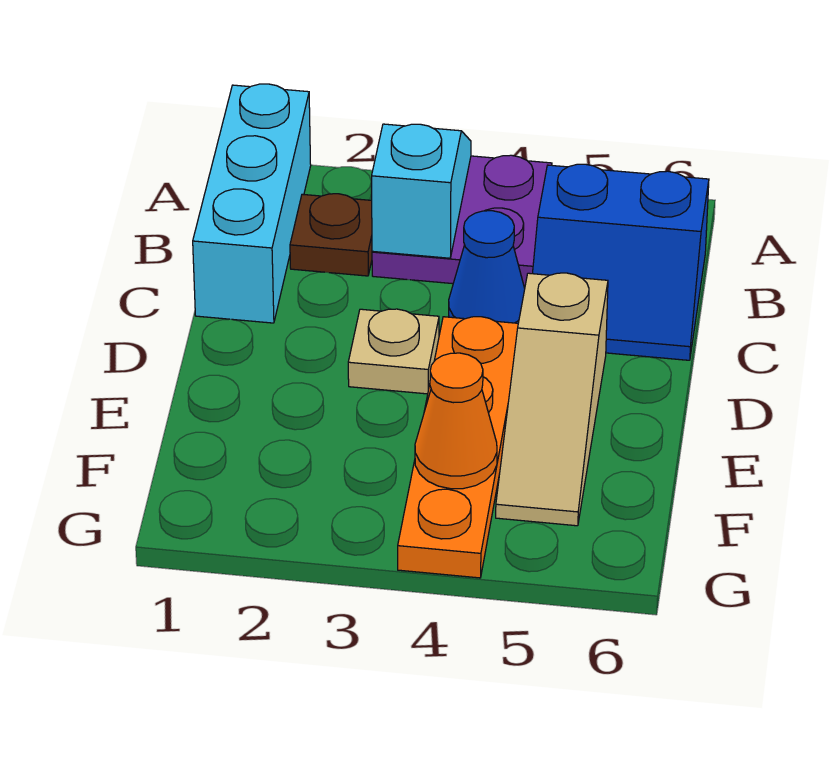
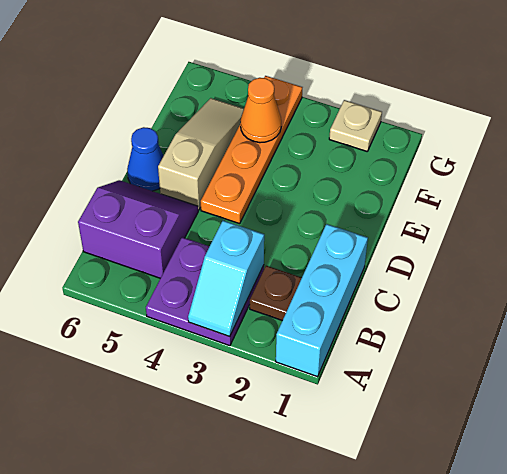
blue 2x2 slope [532,164,709,360] -> purple 2x2 slope [78,180,198,278]
blue 1x1 cone [449,211,525,323] -> blue 1x1 cone moved to [127,127,163,191]
tan 1x1 plate [348,309,439,394] -> tan 1x1 plate moved to [329,100,382,151]

